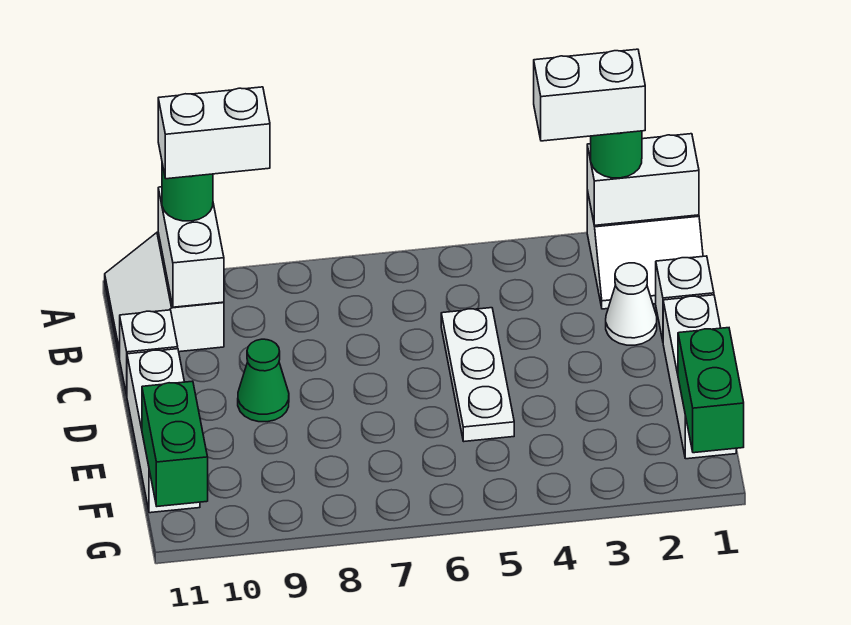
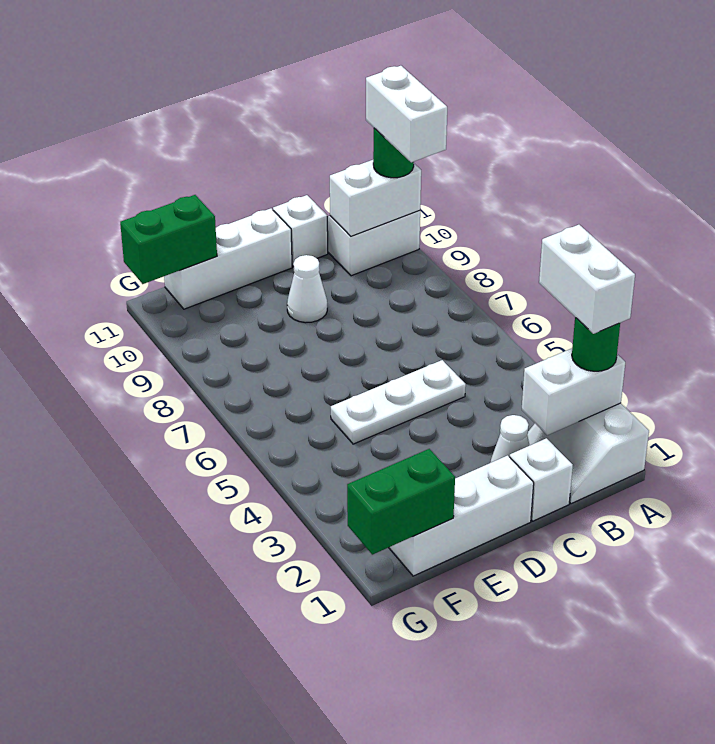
white 1x2 brick [587,134,699,225] -> white 1x2 brick turned to [522,348,625,435]
green 1x1 cone [238,339,289,422] -> white 1x1 cone [287,255,327,323]

